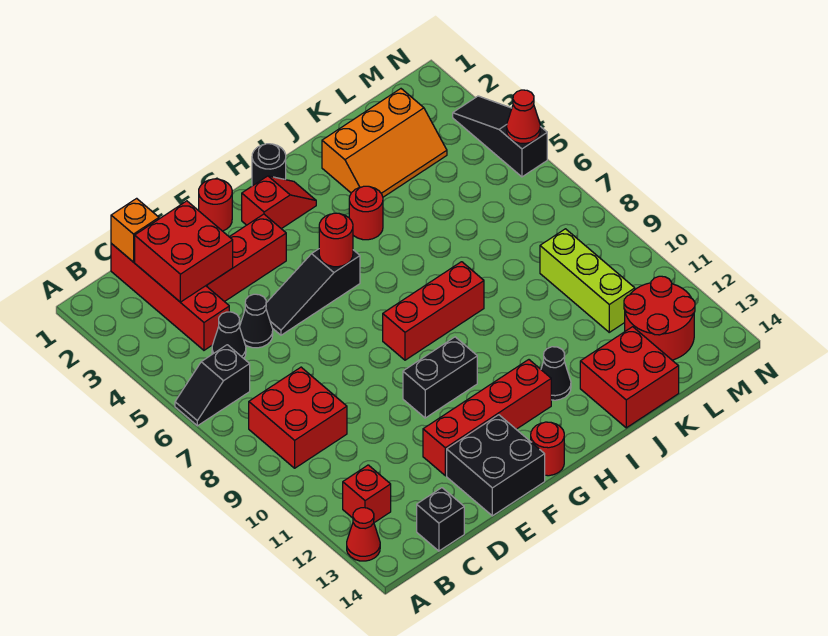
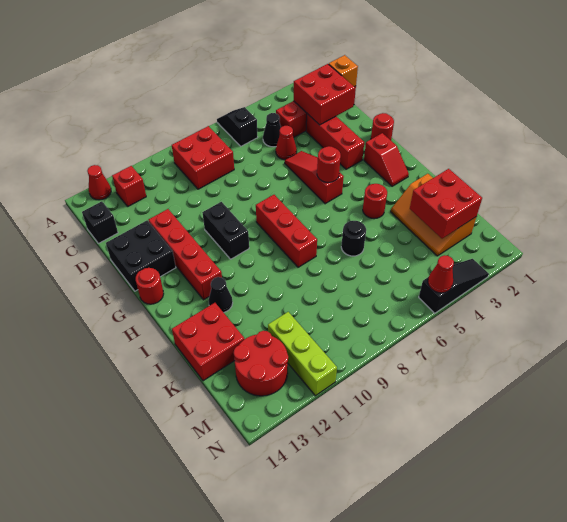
black 1x1 cone [240,294,273,348] -> red 1x1 cone [276,126,297,160]
black 1x3 slope [266,249,360,335] -> red 1x3 slope [285,151,344,204]
black 1x1 round brick [252,144,286,186] -> black 1x1 round brick moved to [341,221,366,256]
none -> red 2x2 brick [410,169,482,239]
lime 1x3 brick [540,229,635,332] -> lime 1x3 brick turned to [268,312,337,396]

